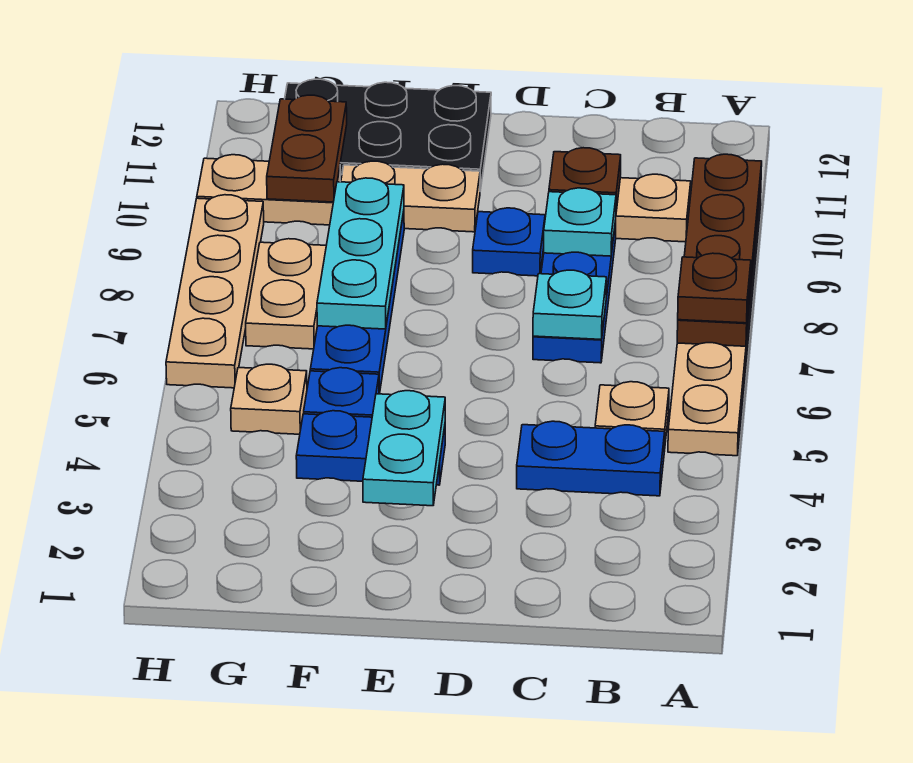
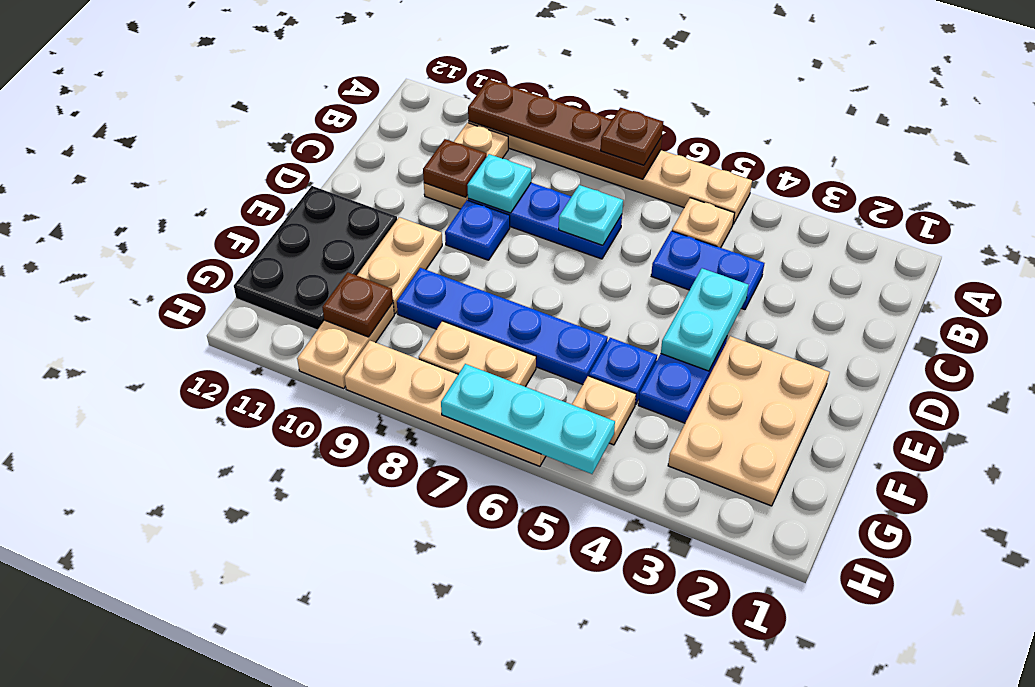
blue 1x2 plate [517,421,665,496] -> blue 1x2 plate turned to [651,231,764,310]
none -> tan 2x3 plate [668,336,830,506]
cyan 1x2 plate [363,391,445,506] -> cyan 1x2 plate turned to [661,268,749,371]
cyan 1x3 plate [317,178,404,329] -> cyan 1x3 plate moved to [441,364,615,474]
brown 1x2 plate [267,95,347,202] -> brown 1x1 plate [322,272,393,337]

